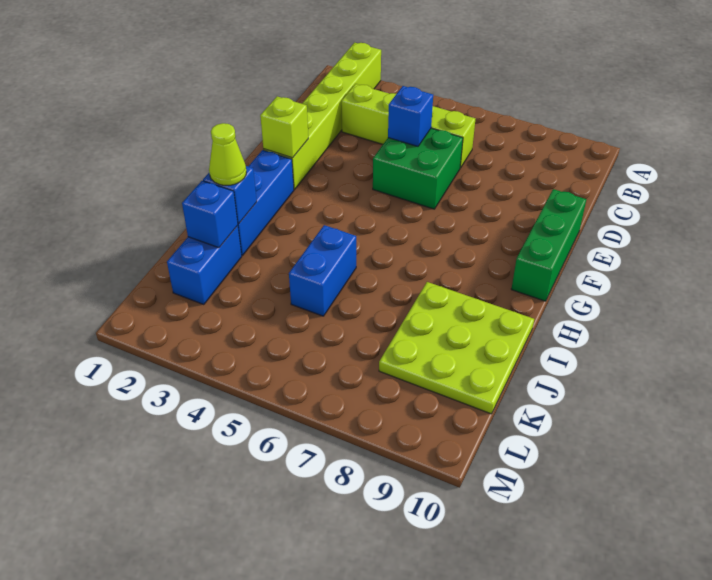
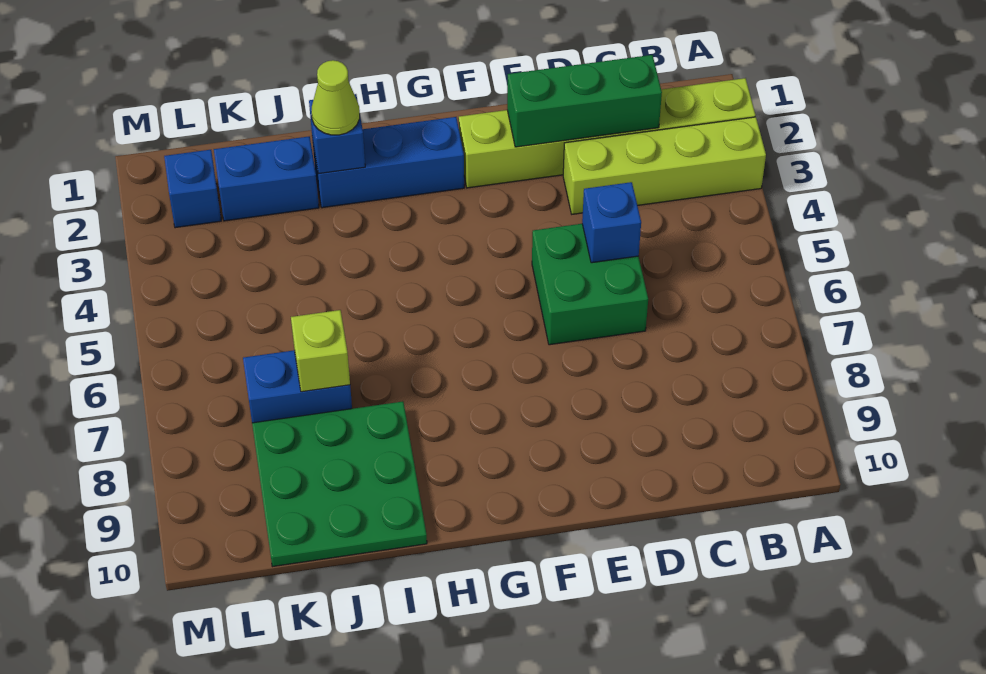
lime 1x4 brick [341,84,476,168] -> lime 1x4 brick turned to [563,117,766,214]
green 1x3 brick [511,189,587,301] -> green 1x3 brick moved to [507,55,662,147]
lime 1x1 brick [260,96,308,158] -> lime 1x1 brick moved to [291,310,350,392]
blue 1x2 brick [289,225,356,316] -> blue 1x2 brick moved to [243,350,352,423]
lime 3x3 plate [379,282,534,414] -> green 3x3 plate [252,401,427,567]
blue 1x1 brick [182,181,238,248] -> blue 1x1 brick moved to [164,150,221,228]

